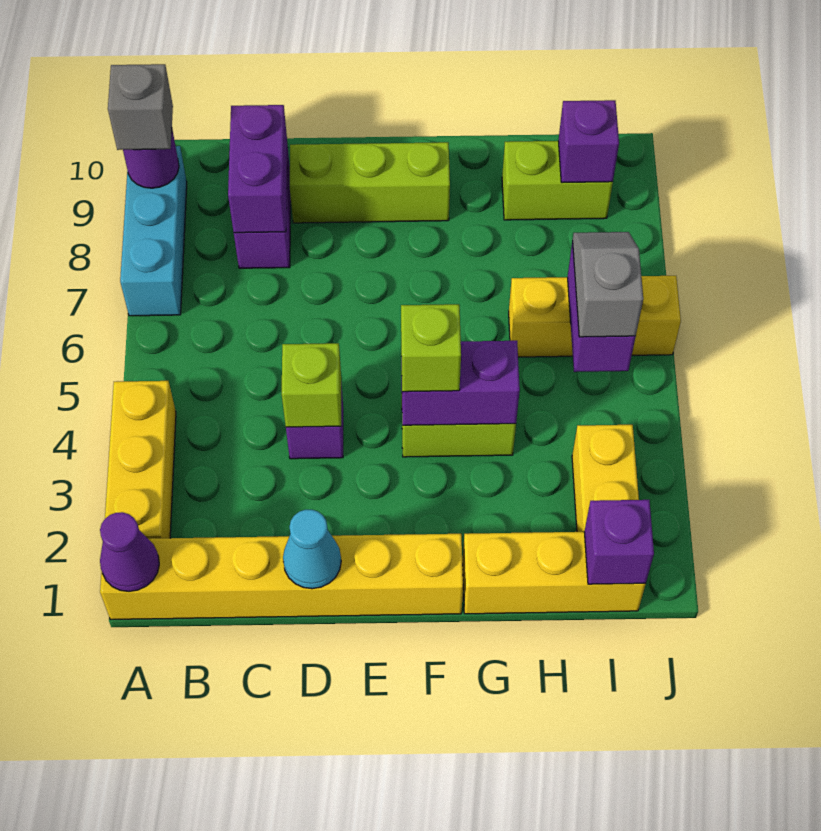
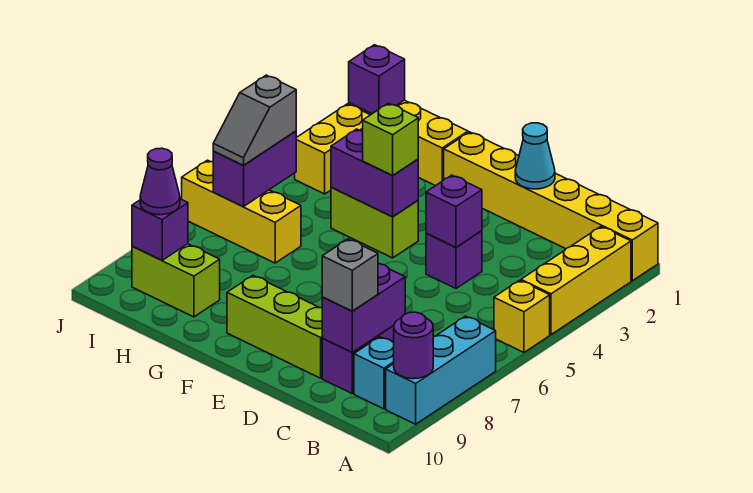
purple 1x1 cone [100,512,159,592] -> purple 1x1 cone moved to [140,148,180,215]
none -> yellow 1x1 brick [494,280,550,352]
grey 1x1 brick [108,64,173,150] -> grey 1x1 brick moved to [322,239,378,311]
none -> cyan 1x1 brick [354,337,394,409]
lime 1x1 brick [282,343,341,427] -> purple 1x1 brick [426,175,482,247]

